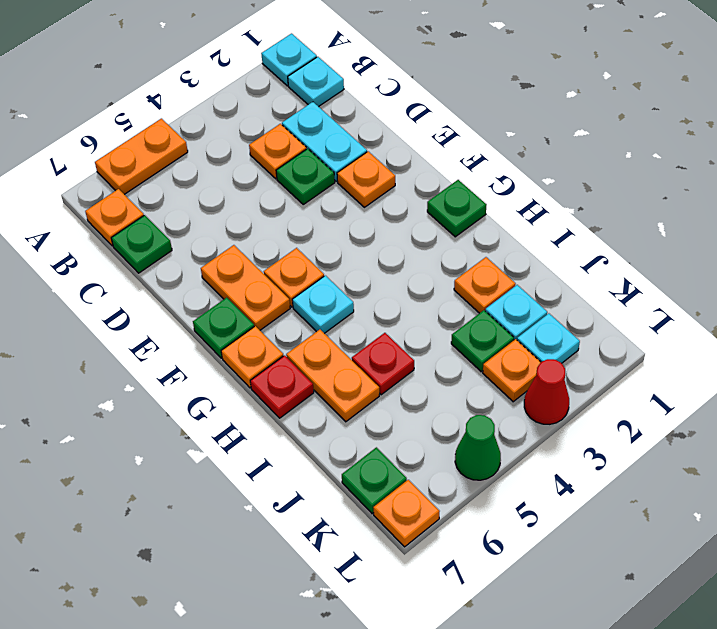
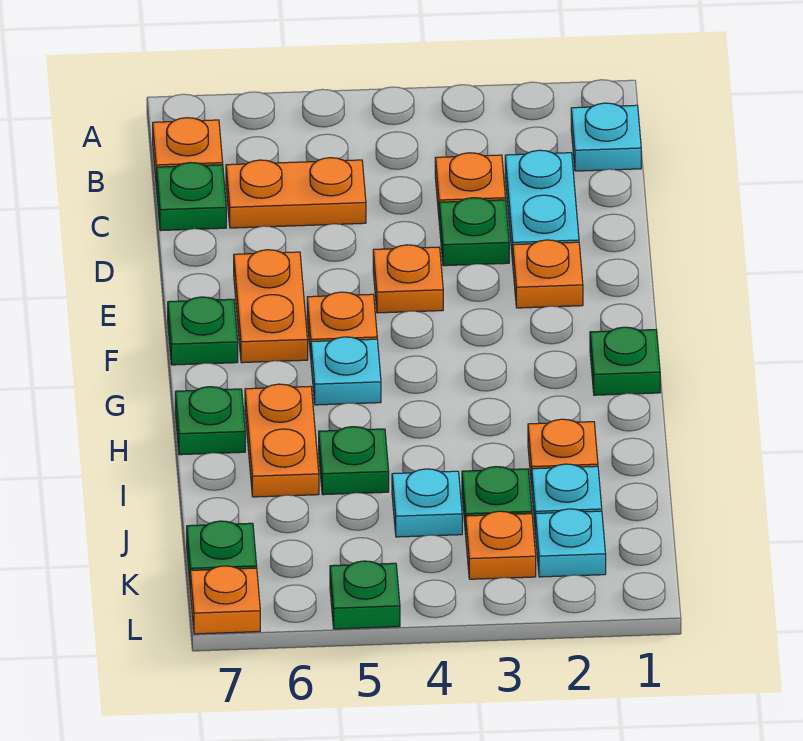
cyan 1x1 plate [261,34,317,86] -> cyan 1x1 plate moved to [392,469,462,537]
orange 1x2 plate [95,119,188,194] -> orange 1x2 plate moved to [226,158,366,228]
orange 1x1 plate [221,326,283,388] -> orange 1x1 plate moved to [373,245,443,313]
red 1x1 plate [250,355,314,418] -> green 1x1 plate [175,387,245,455]
red 1x1 plate [352,333,414,395] -> green 1x1 plate [319,427,389,495]
red 1x1 cone [524,359,569,424] -> none
green 1x1 cone [455,415,501,480] -> green 1x1 plate [330,561,400,629]

